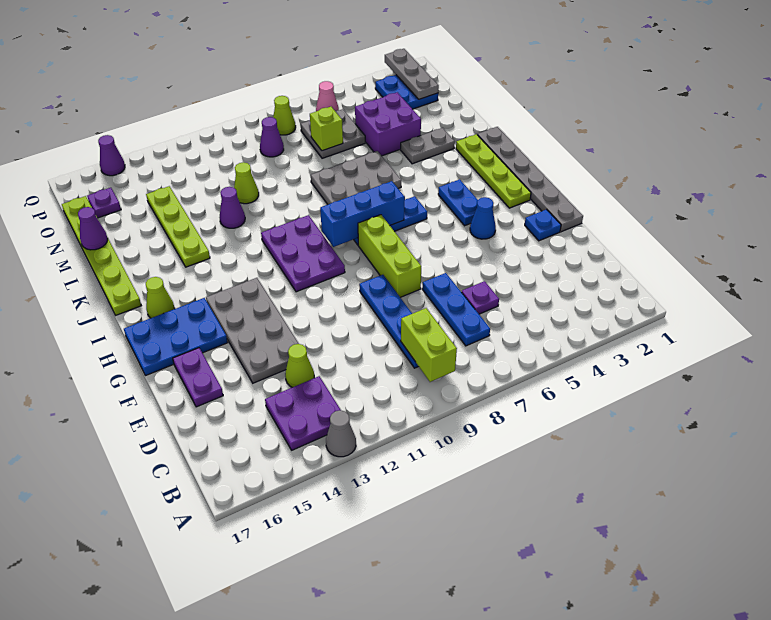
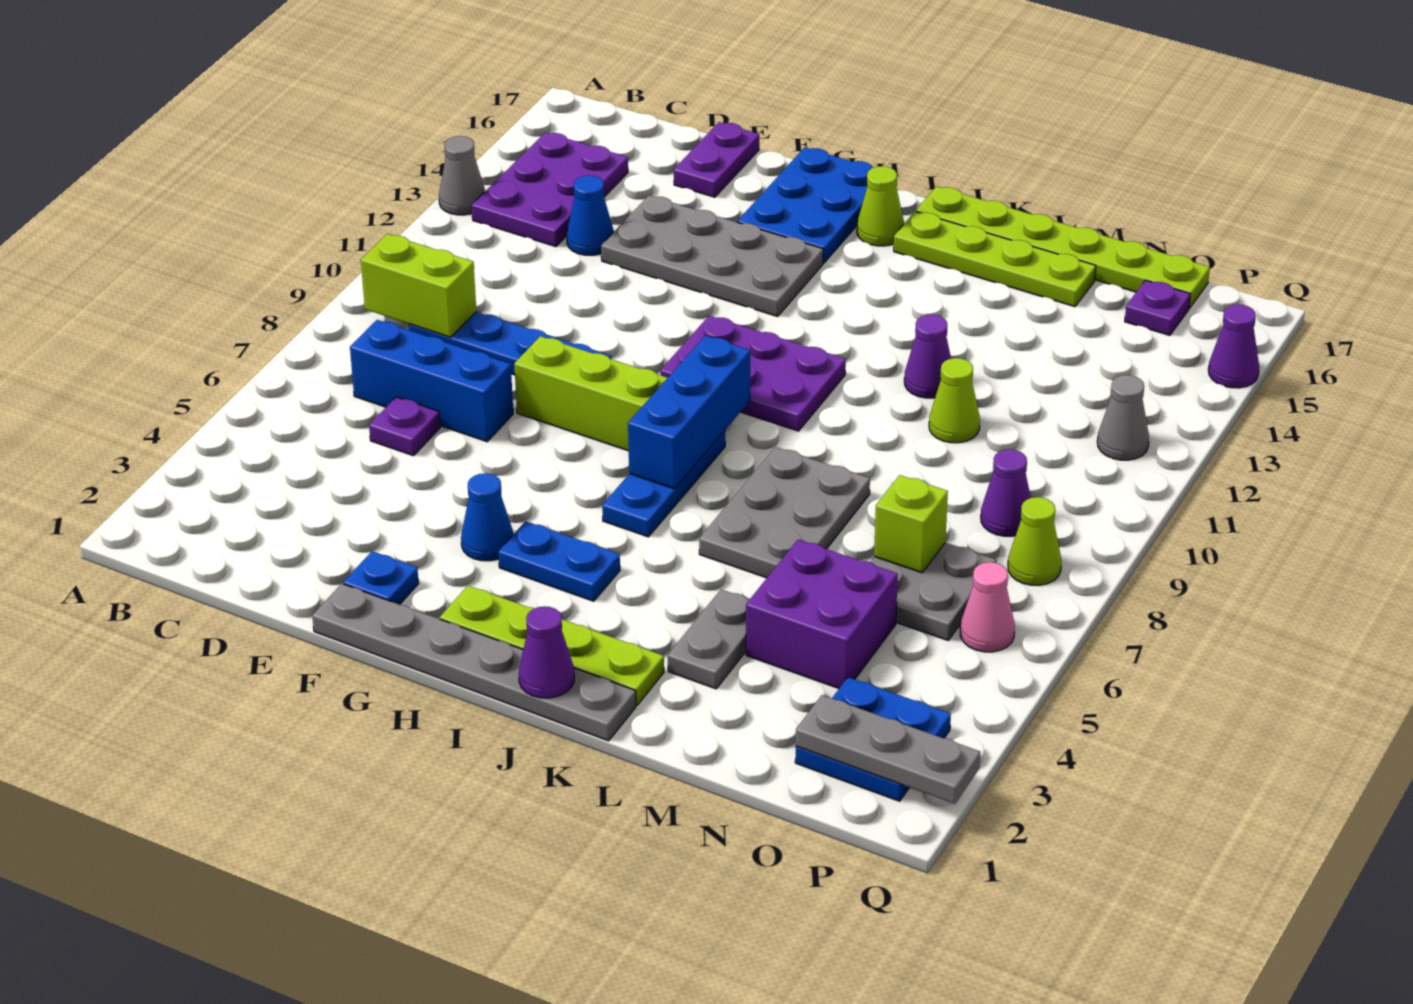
purple 2x2 plate [265,376,341,450] -> purple 2x3 plate [472,132,628,247]
blue 1x3 plate [422,273,490,346] -> blue 1x3 brick [350,320,513,442]
lime 1x1 cone [285,344,314,387] -> blue 1x1 cone [567,175,614,255]
purple 1x2 plate [173,348,223,407] -> purple 1x2 plate turned to [674,122,759,197]
lime 1x4 plate [146,186,210,267] -> lime 1x4 plate moved to [894,212,1096,307]
purple 1x1 cone [78,207,108,250] -> purple 1x1 cone moved to [519,606,574,698]
none -> grey 1x1 cone [1097,375,1149,460]

